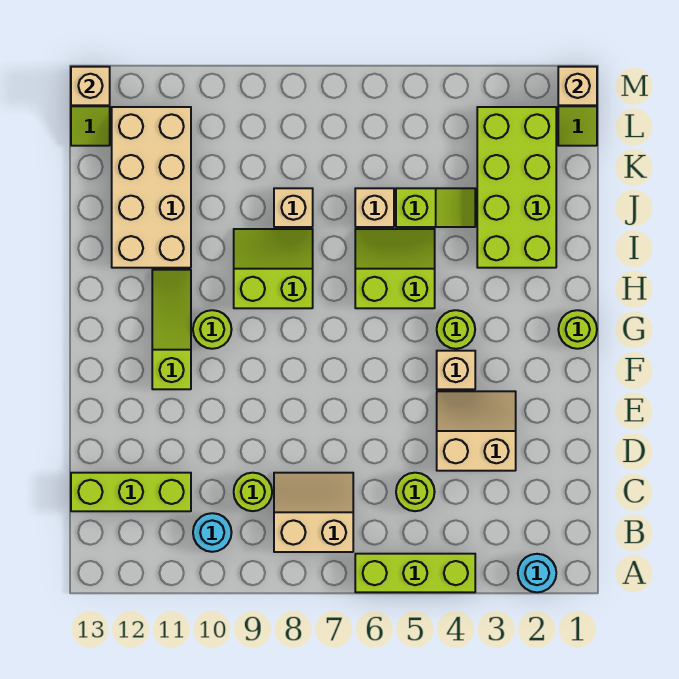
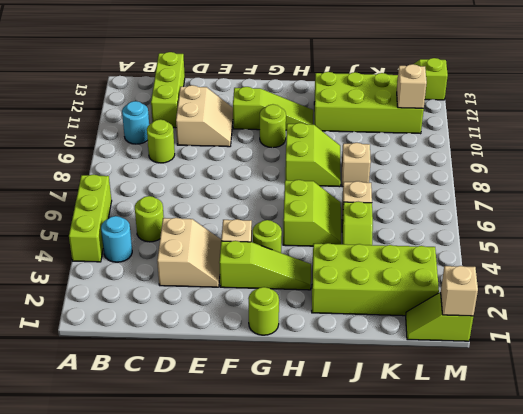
cyan 1x1 round brick [518,554,556,592] -> cyan 1x1 round brick moved to [101,216,132,262]
tan 2x2 slope [274,473,353,552] -> tan 2x2 slope moved to [176,85,233,147]
none -> lime 1x3 slope [219,241,311,290]
tan 2x4 brick [112,107,191,268] -> lime 2x4 brick [314,72,424,134]
tan 1x1 brick [71,67,110,105] -> tan 1x1 brick moved to [397,64,427,108]

